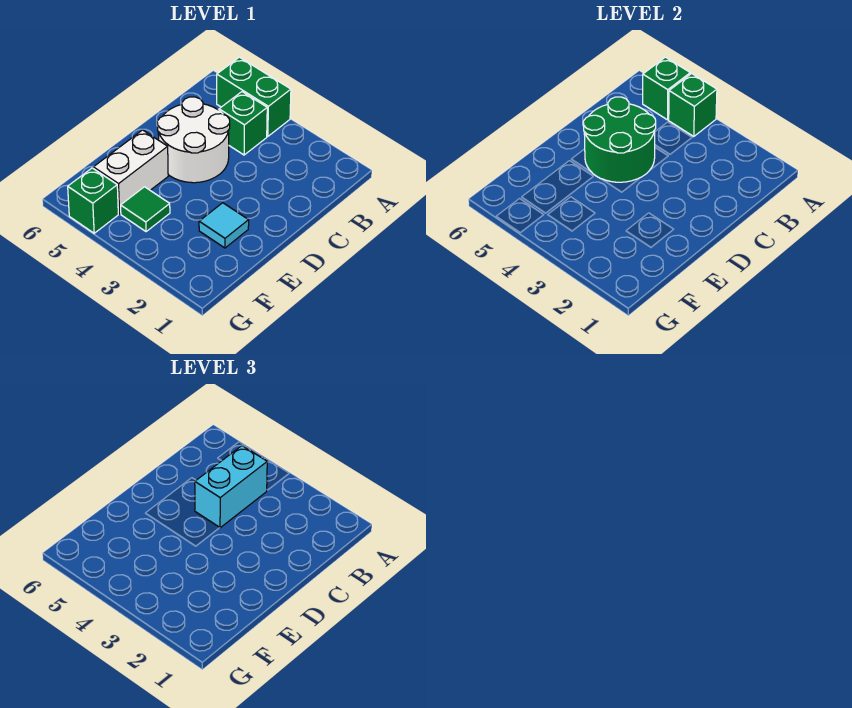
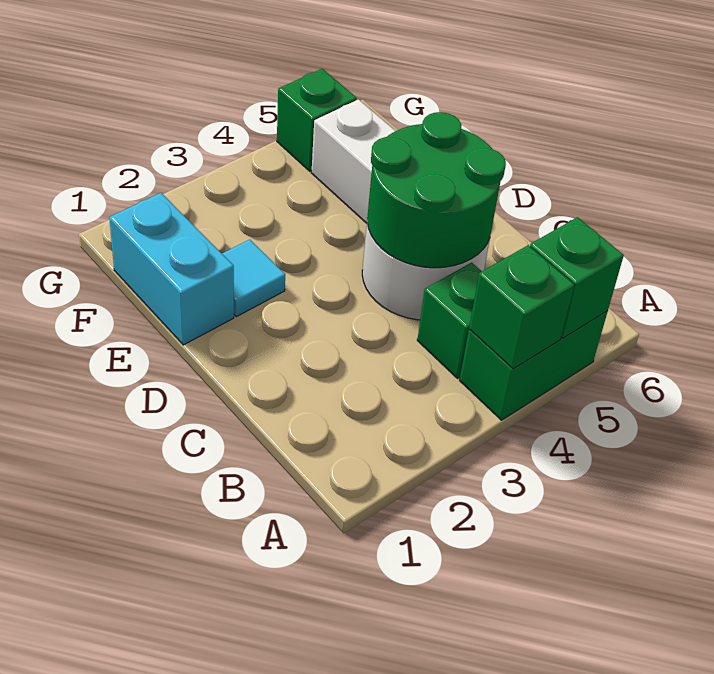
cyan 1x2 brick [195,446,267,528] -> cyan 1x2 brick moved to [109,193,234,345]
green 1x1 tile [121,187,170,232] -> none

